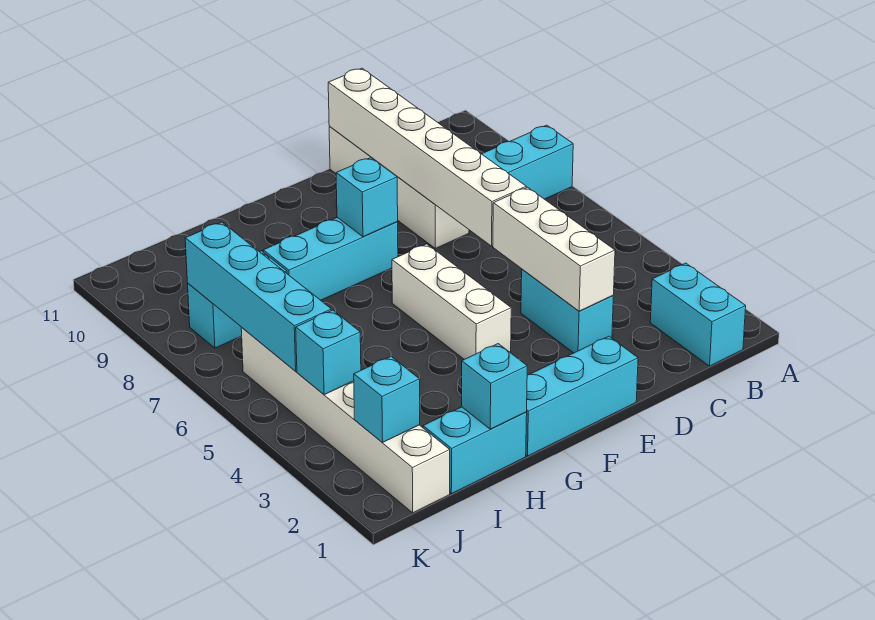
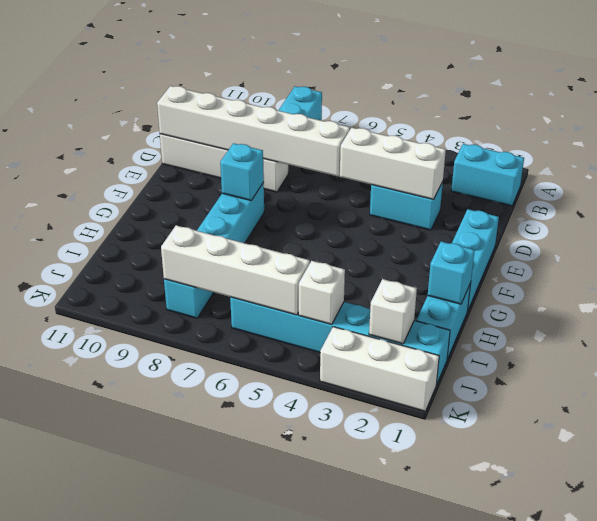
white 1x3 brick [392,244,511,359] -> white 1x3 brick moved to [320,327,439,411]
white 1x6 brick [241,328,450,513] -> cyan 1x6 brick [230,297,450,385]
cyan 1x1 brick [354,356,420,442] -> white 1x1 brick [369,279,417,344]
cyan 1x1 brick [296,310,361,395] -> white 1x1 brick [299,261,345,325]
cyan 1x4 brick [185,222,332,371] -> white 1x4 brick [161,225,310,315]

